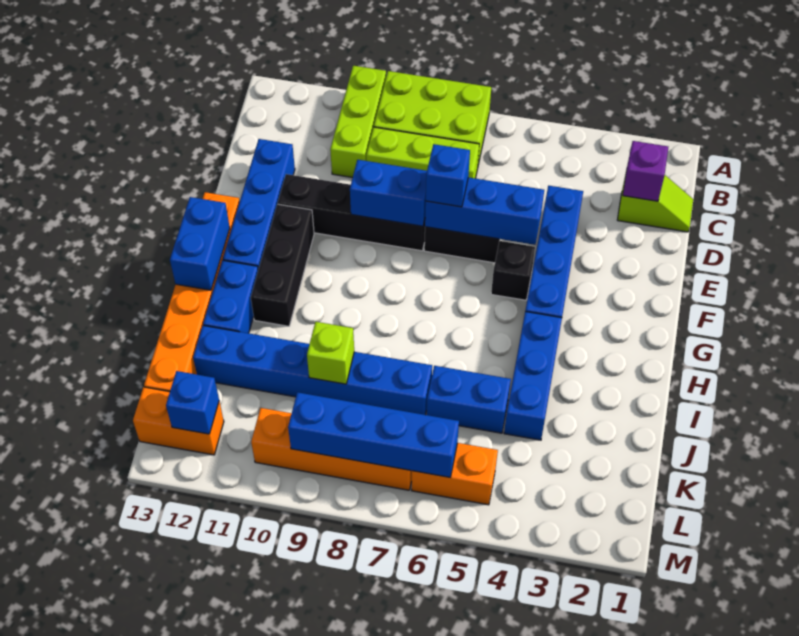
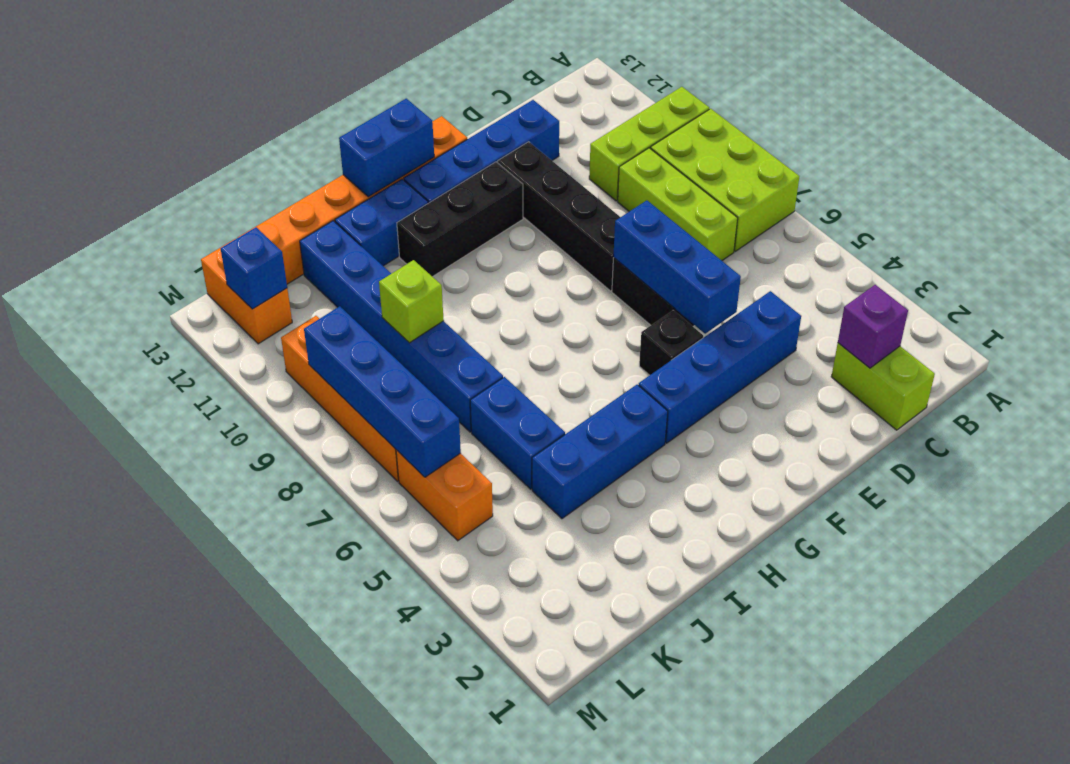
lime 1x2 slope [617,174,693,232] -> lime 1x2 brick [831,343,935,430]
blue 1x1 brick [426,144,470,207] -> none
blue 1x2 brick [350,160,427,226] -> none

